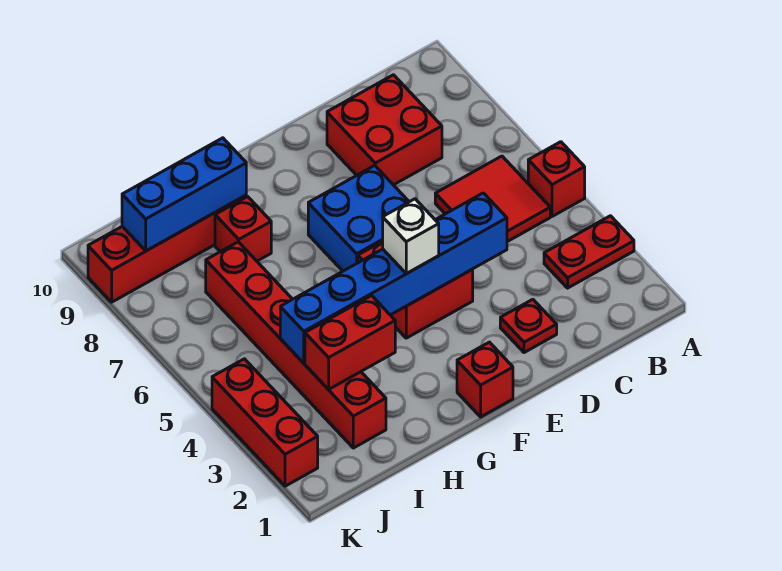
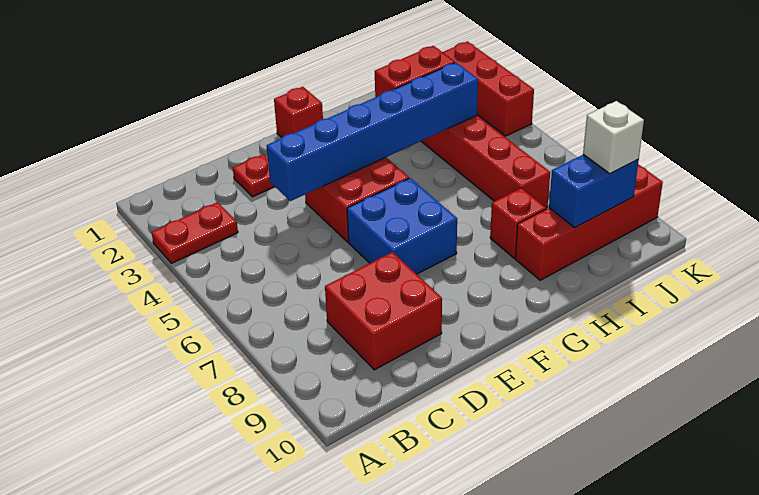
red 1x1 brick [528,142,585,216] -> none
red 2x2 tile [435,156,550,242] -> none
white 1x1 brick [383,199,439,274] -> white 1x1 brick moved to [583,101,644,174]
blue 1x3 brick [122,138,246,251] -> blue 1x2 brick [549,155,639,228]

